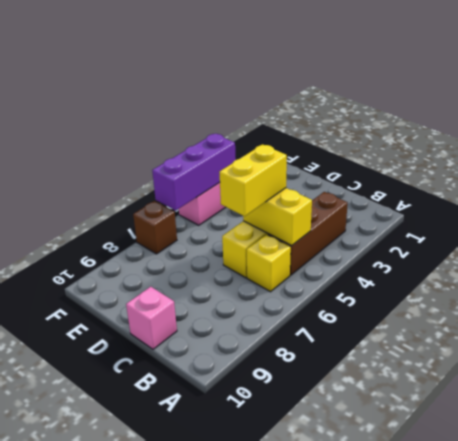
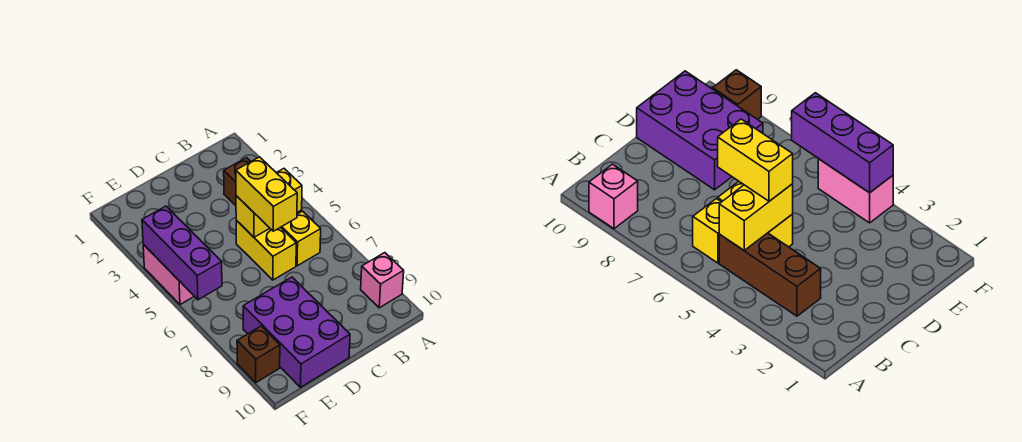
pink 1x1 brick [126,287,177,349] -> pink 1x1 brick moved to [361,253,404,308]
none -> purple 2x3 brick [243,277,350,387]
brown 1x1 brick [133,201,177,254] -> brown 1x1 brick moved to [237,326,280,383]

